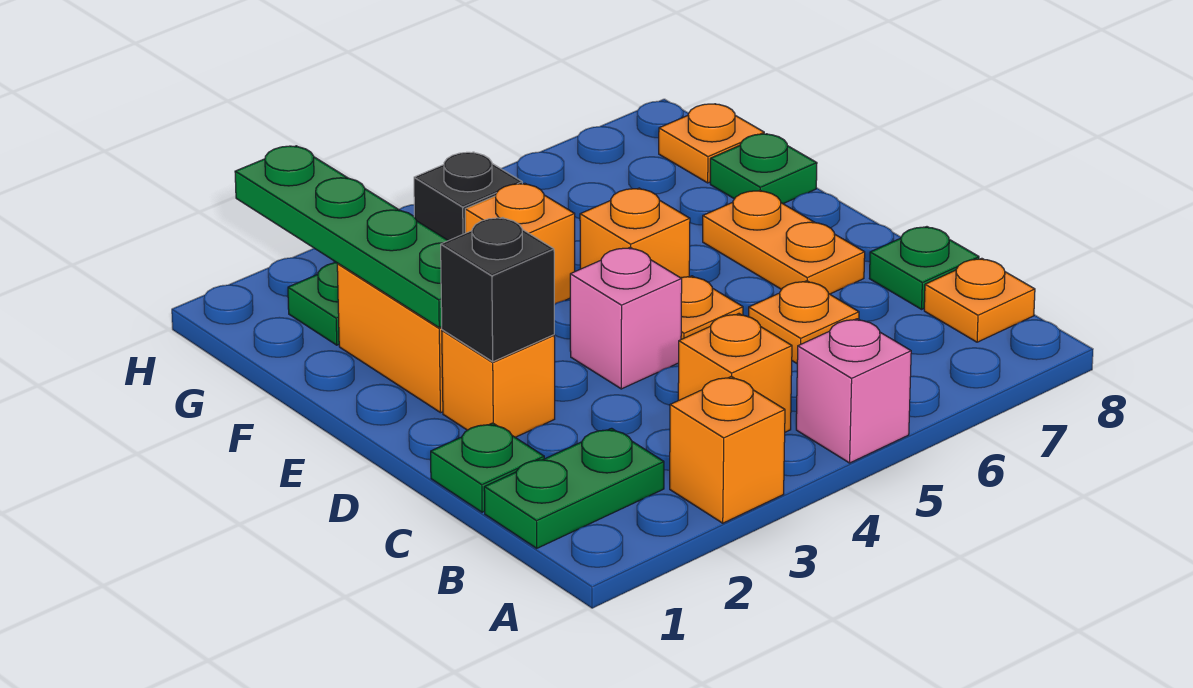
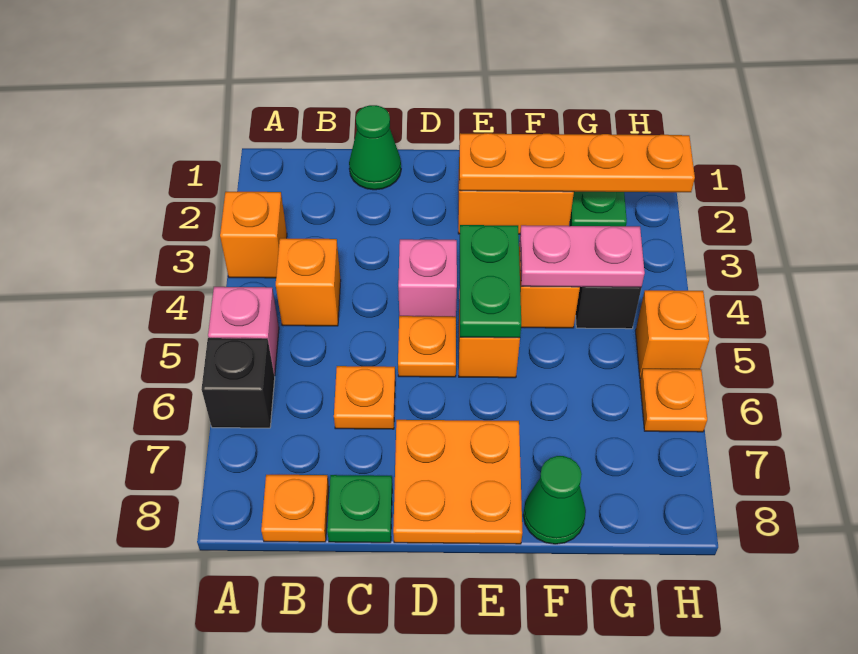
green 1x2 plate [484,428,664,548] -> green 1x2 plate moved to [460,225,521,338]
green 1x1 plate [431,423,544,512] -> green 1x1 cone [349,105,401,190]
orange 1x1 brick [442,330,555,437] -> orange 1x1 brick moved to [636,290,709,379]
black 1x1 brick [441,217,554,362] -> black 1x1 brick moved to [202,338,275,428]
orange 1x2 plate [703,190,865,294] -> orange 2x2 plate [393,420,522,544]
green 1x4 plate [235,146,448,328] -> orange 1x4 plate [459,133,695,192]
none -> pink 1x2 plate [520,225,645,287]
green 1x1 plate [710,134,817,204] -> green 1x1 cone [523,456,586,544]
orange 1x1 plate [659,104,764,183] -> orange 1x1 plate moved to [640,369,707,432]

